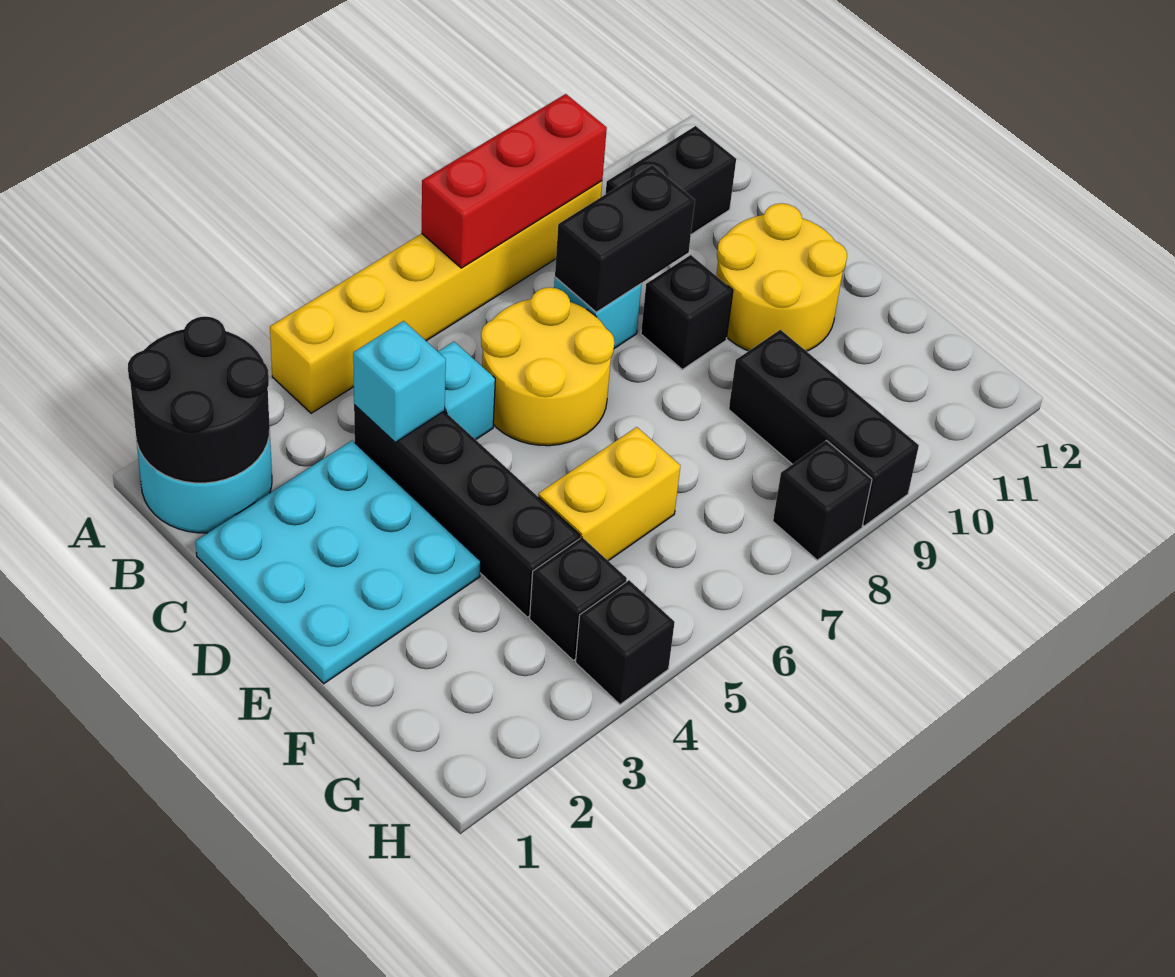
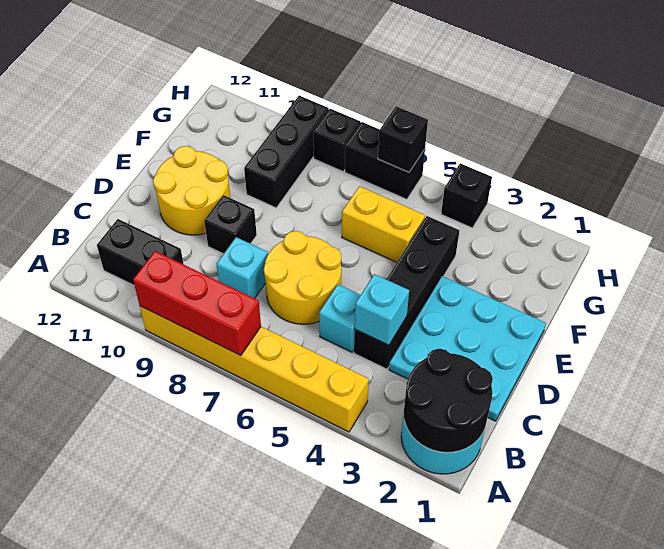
black 1x2 brick [555,165,695,312] -> black 1x2 brick moved to [345,122,425,199]
black 1x1 brick [530,537,627,660] -> black 1x1 brick moved to [378,106,428,172]

